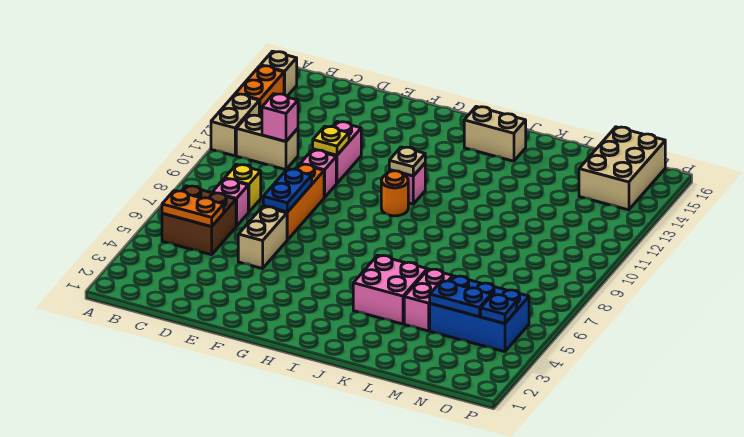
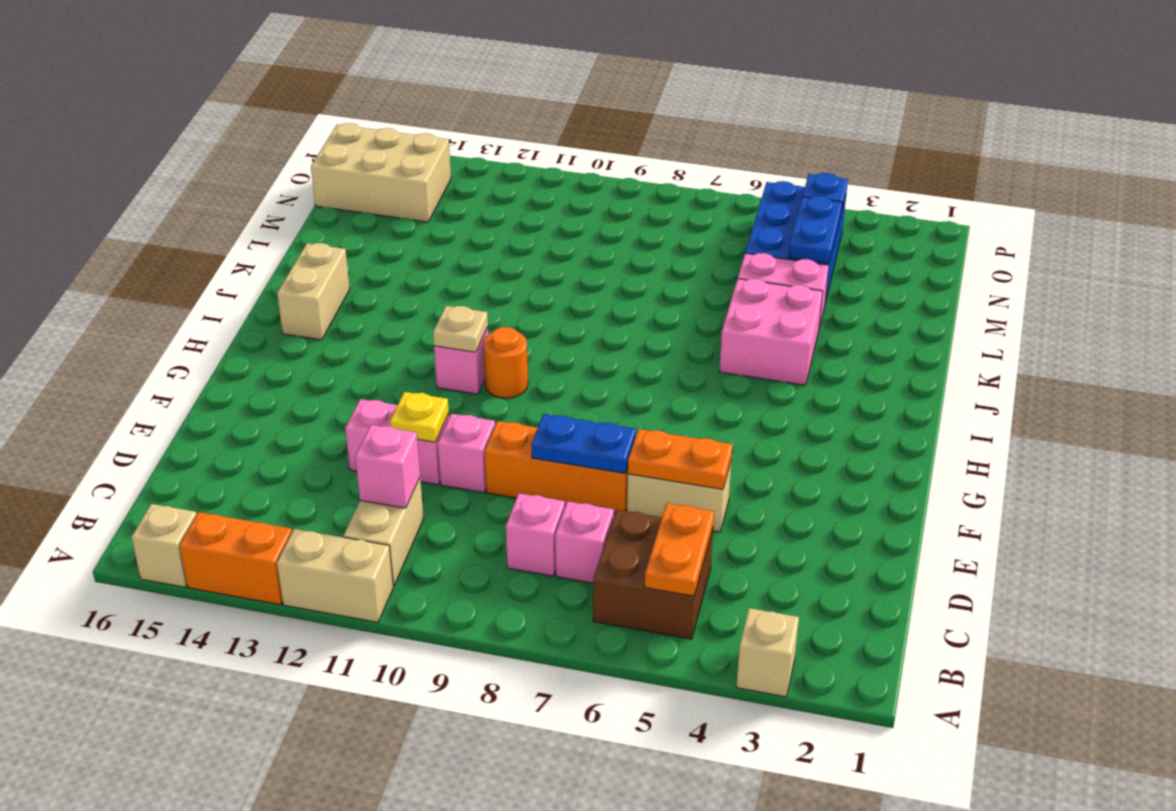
none -> tan 1x1 brick [736,608,799,697]
yellow 1x1 brick [225,164,261,212] -> pink 1x1 brick [506,493,565,576]
none -> orange 1x2 plate [628,429,733,489]

